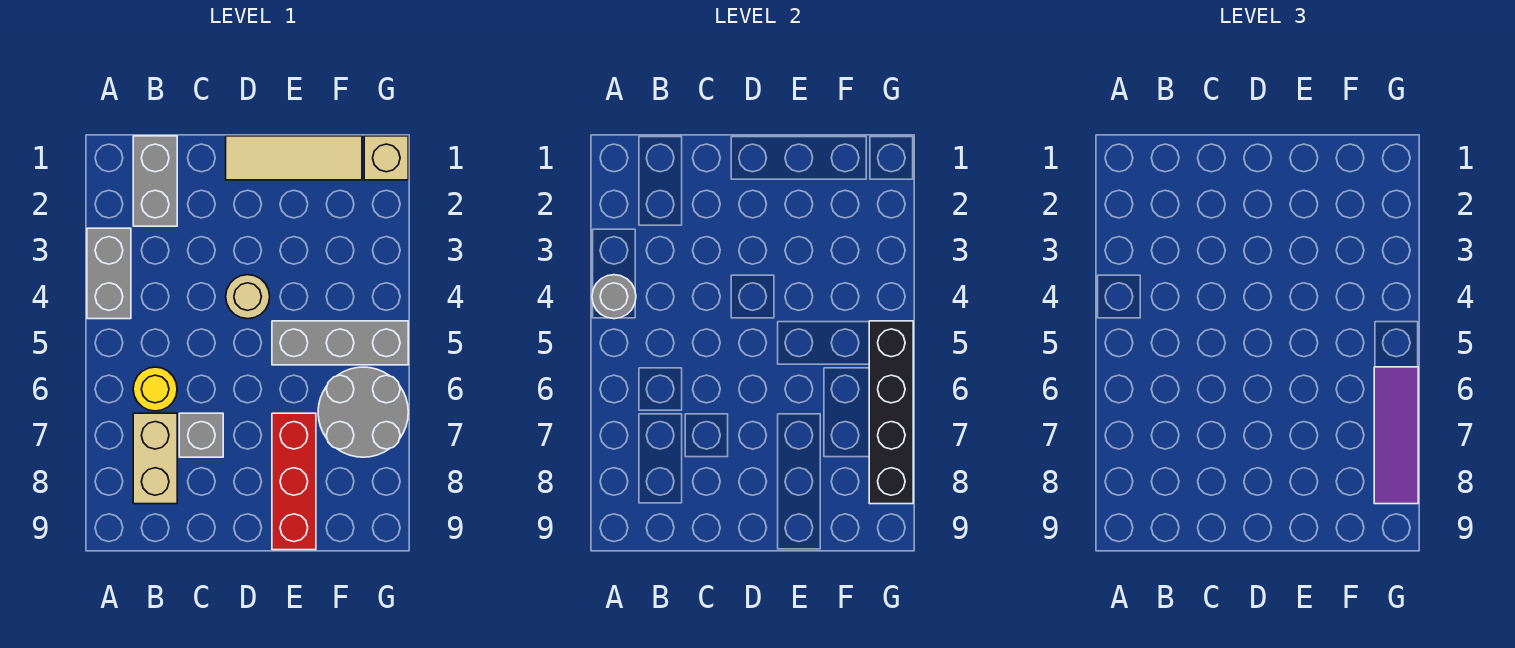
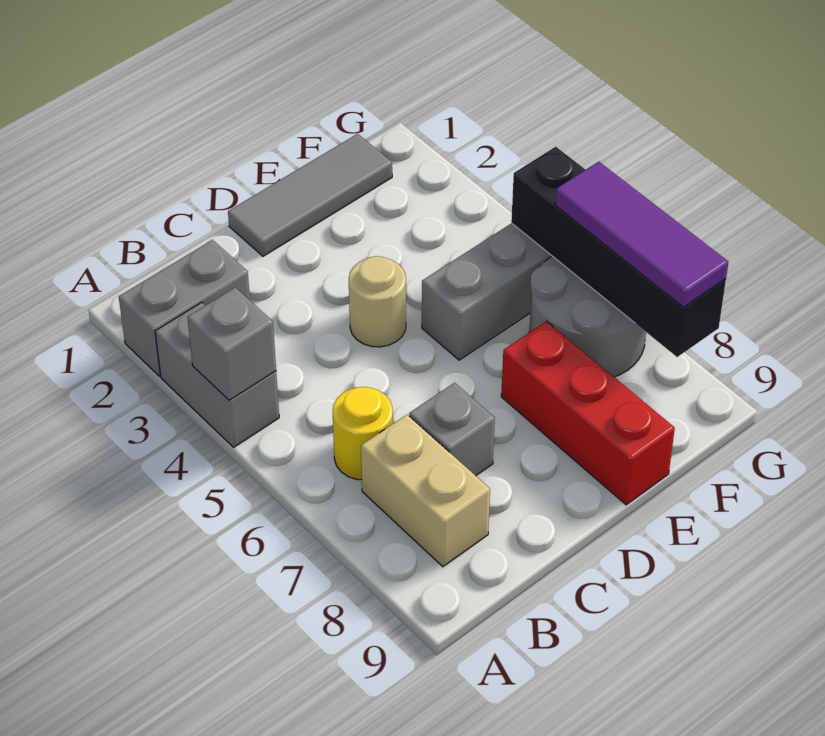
grey 1x1 round brick [592,275,636,319] -> grey 1x1 brick [187,287,276,400]
grey 1x2 brick [133,136,177,226] -> grey 1x2 brick turned to [119,240,250,376]
tan 1x3 tile [226,136,362,180] -> grey 1x3 tile [228,134,392,256]
tan 1x1 brick [364,136,408,180] -> none

